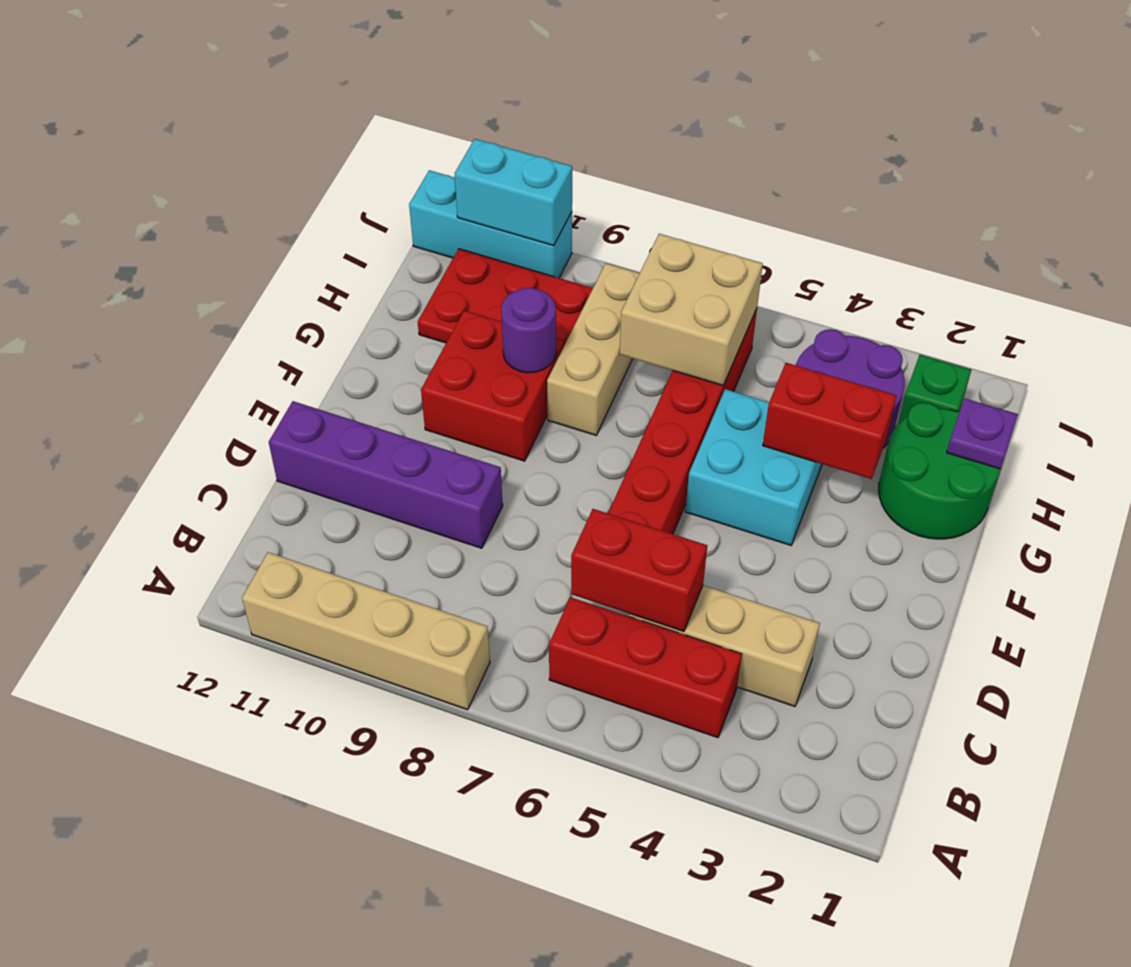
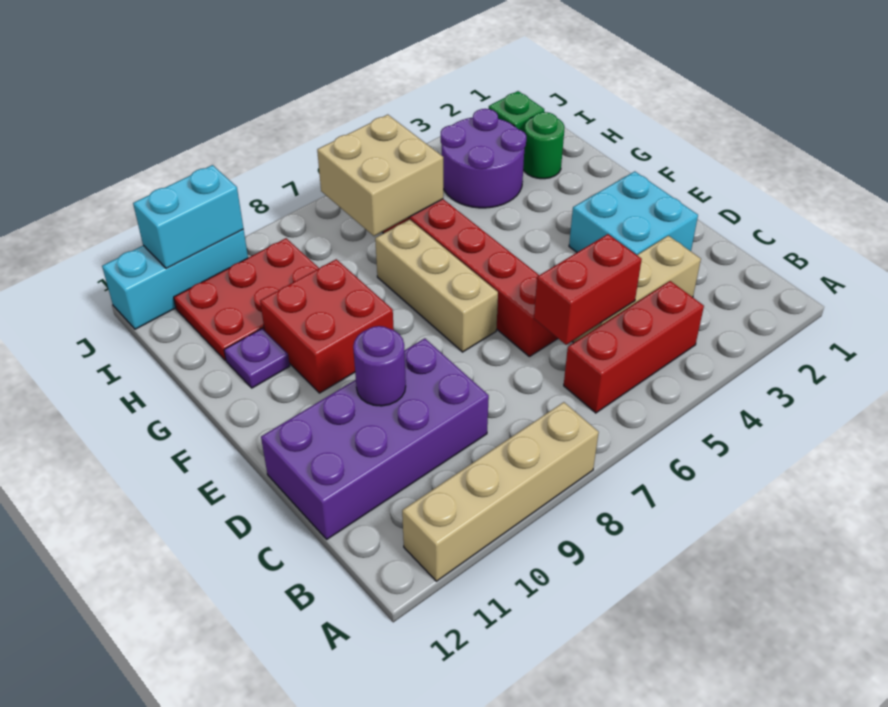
purple 1x4 brick [269,401,503,548] -> purple 2x4 brick [261,338,489,539]
cyan 2x2 brick [685,389,822,545] -> cyan 2x2 brick moved to [569,171,698,255]
green 2x2 round brick [879,403,1000,539] -> green 1x1 round brick [523,112,565,179]
red 1x2 brick [763,363,896,479] -> none
tan 1x3 brick [547,263,640,435] -> tan 1x3 brick moved to [375,219,498,352]
purple 1x1 round brick [501,288,556,373] -> purple 1x1 round brick moved to [353,326,406,406]
purple 1x1 plate [947,398,1018,469] -> purple 1x1 plate moved to [224,329,290,388]

